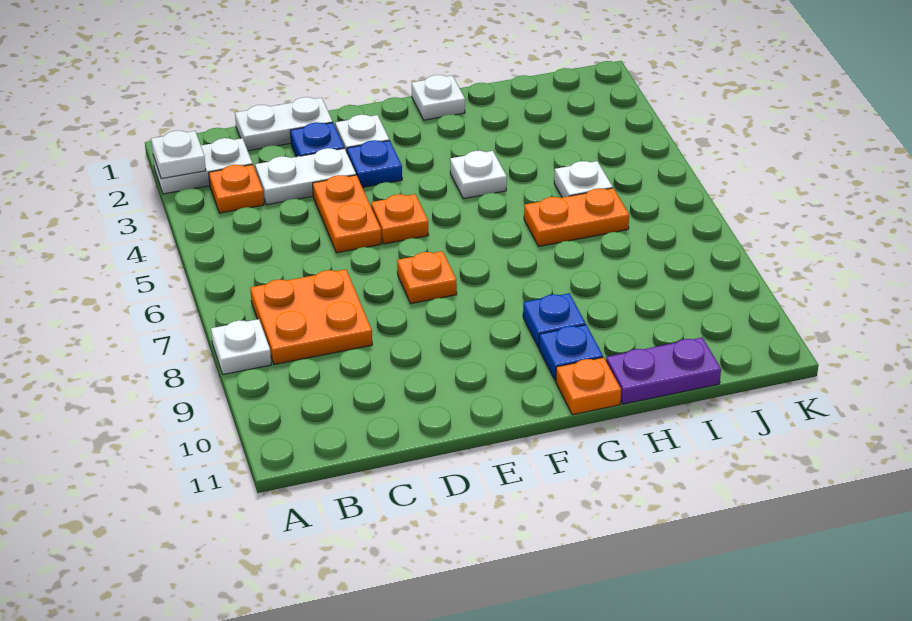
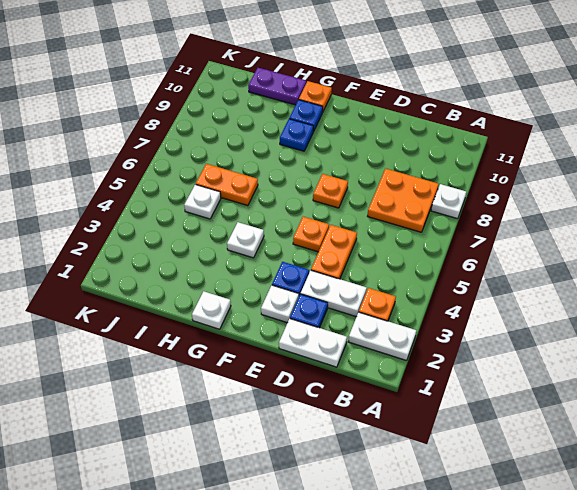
white 1x1 plate [151,131,206,179] -> none

